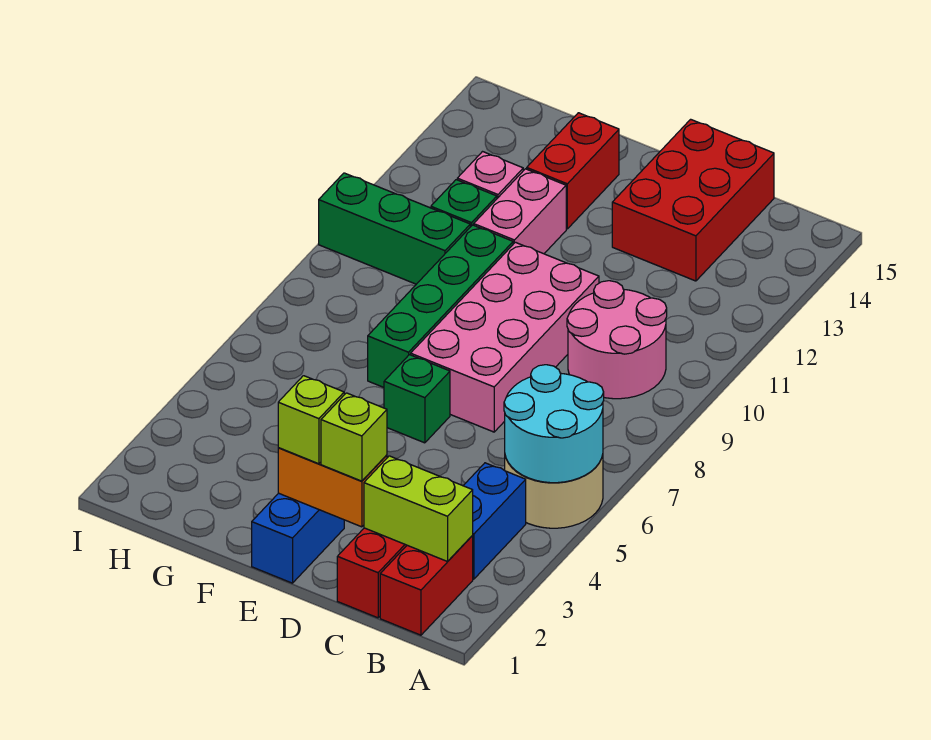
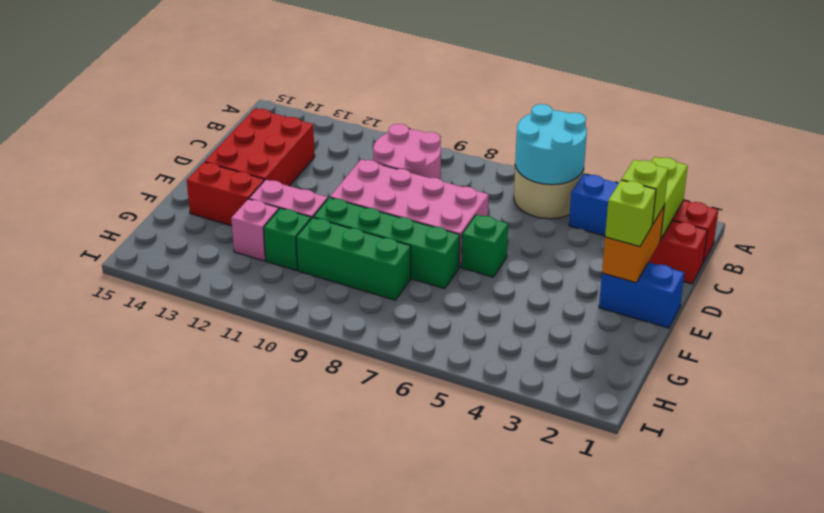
red 2x3 brick [612,119,774,281] -> red 2x3 brick turned to [205,109,315,186]
green 1x3 brick [319,173,470,284] -> green 1x3 brick turned to [296,217,411,300]

